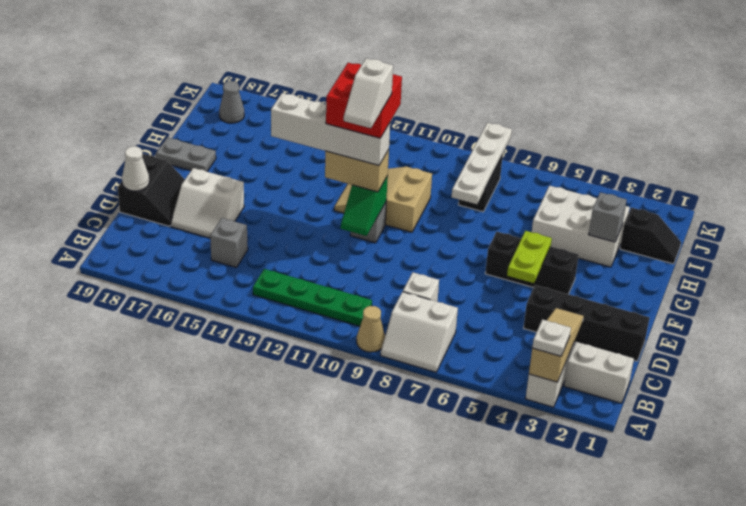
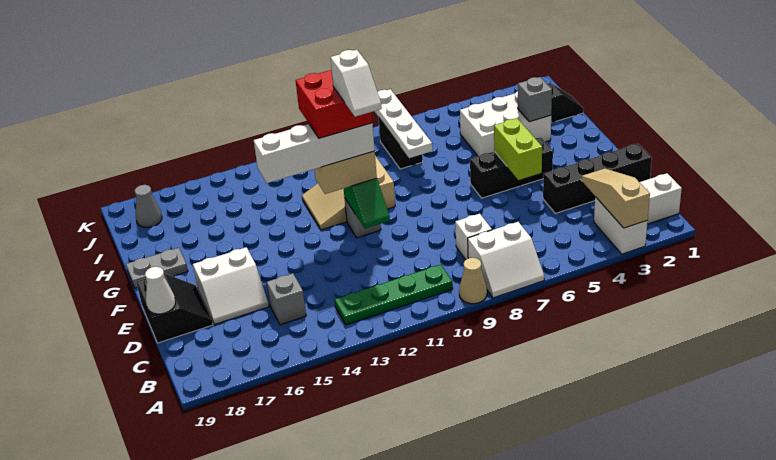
white 1x1 plate [532,319,571,356] -> none
lime 1x2 plate [507,231,552,283] -> lime 1x2 brick [494,118,542,180]

